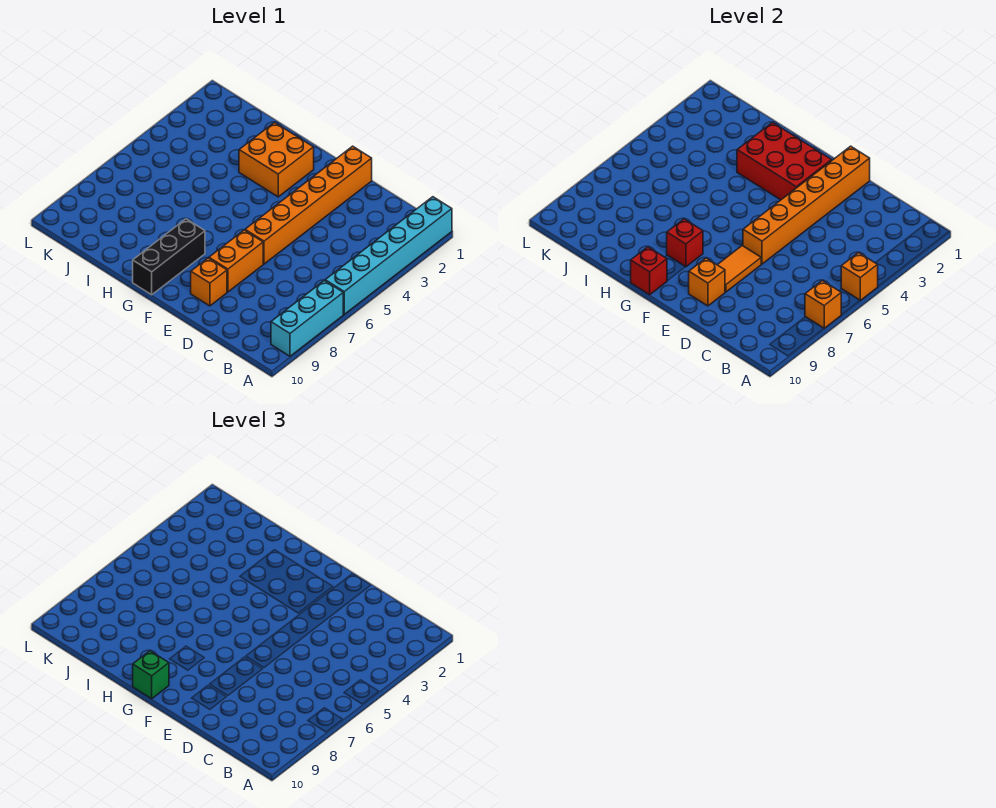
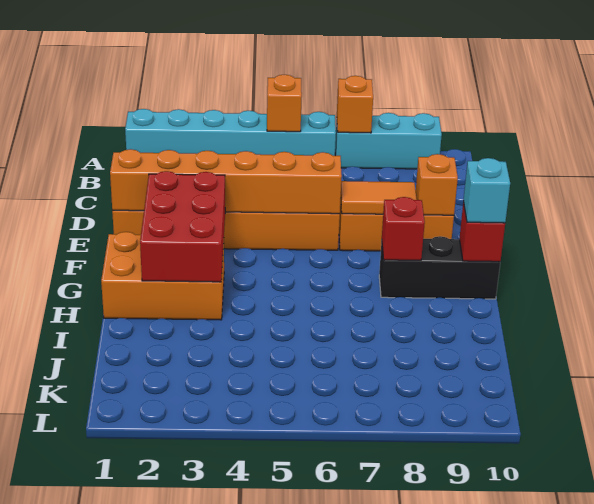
orange 2x2 brick [239,123,314,197] -> orange 2x3 brick [101,232,224,320]
green 1x1 brick [133,651,169,699] -> cyan 1x1 brick [463,158,510,223]

